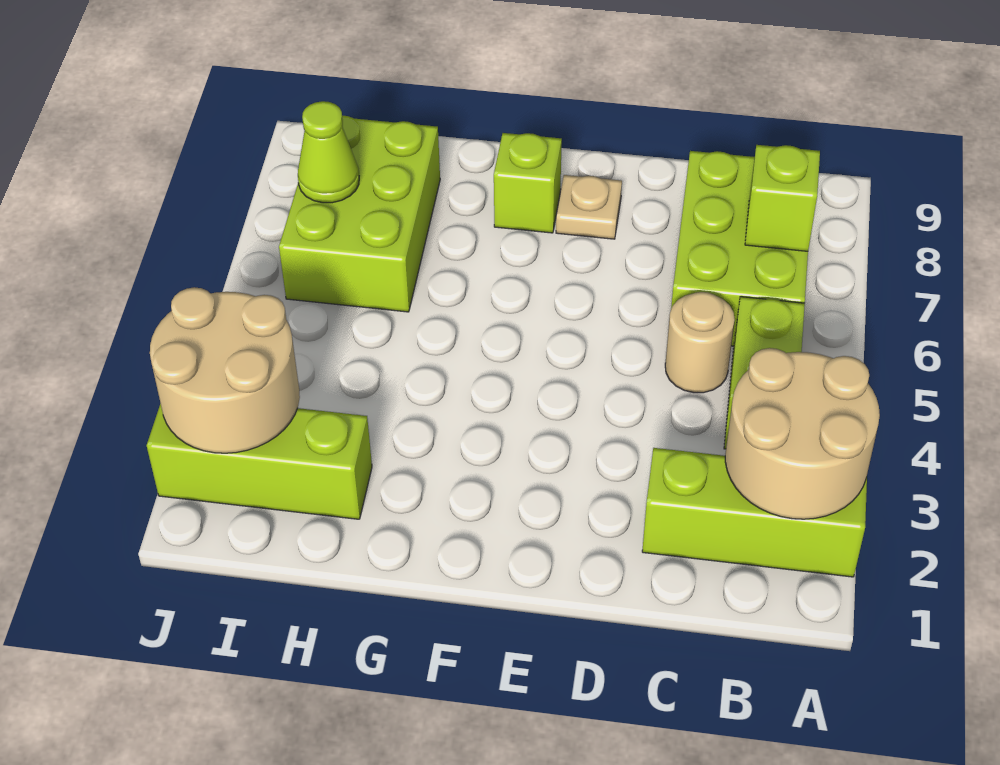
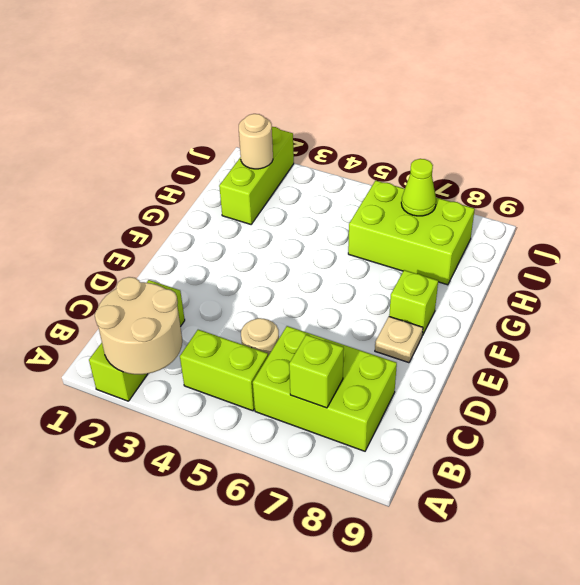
tan 2x2 round brick [150,287,300,453] -> tan 1x1 round brick [239,114,273,169]

